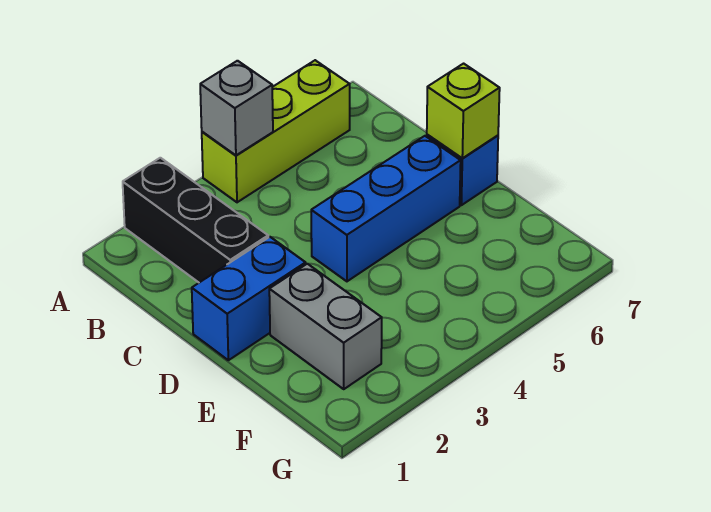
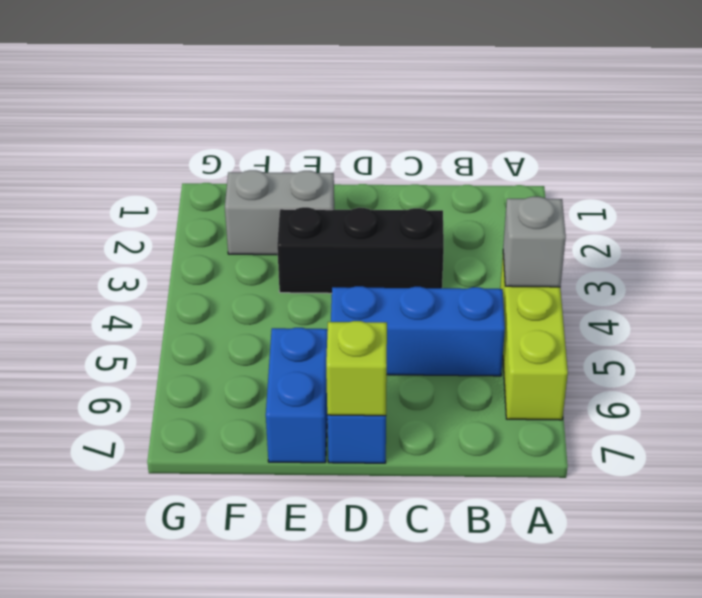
black 1x3 brick [123,158,268,283] -> black 1x3 brick moved to [277,207,444,293]
blue 1x2 brick [192,237,306,360] -> blue 1x2 brick moved to [266,328,328,463]
blue 1x3 brick [311,136,461,281] -> blue 1x3 brick turned to [331,286,505,376]

